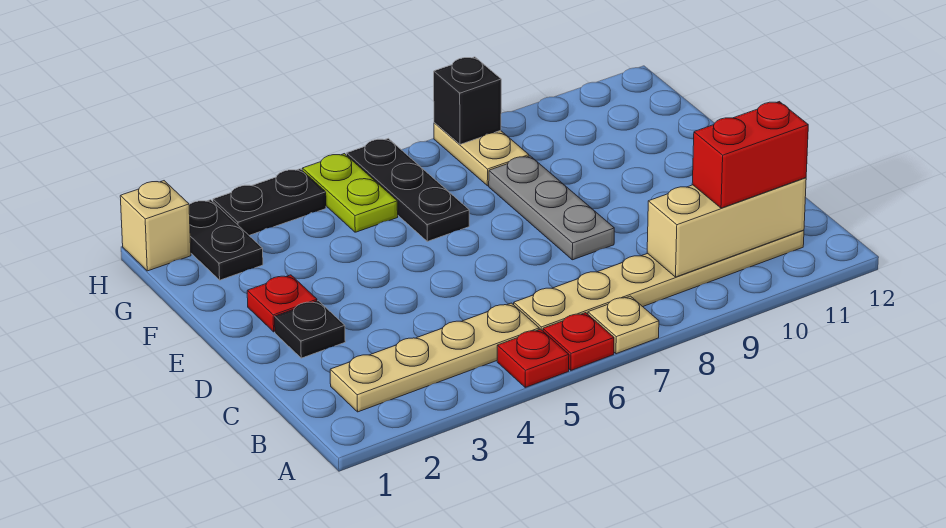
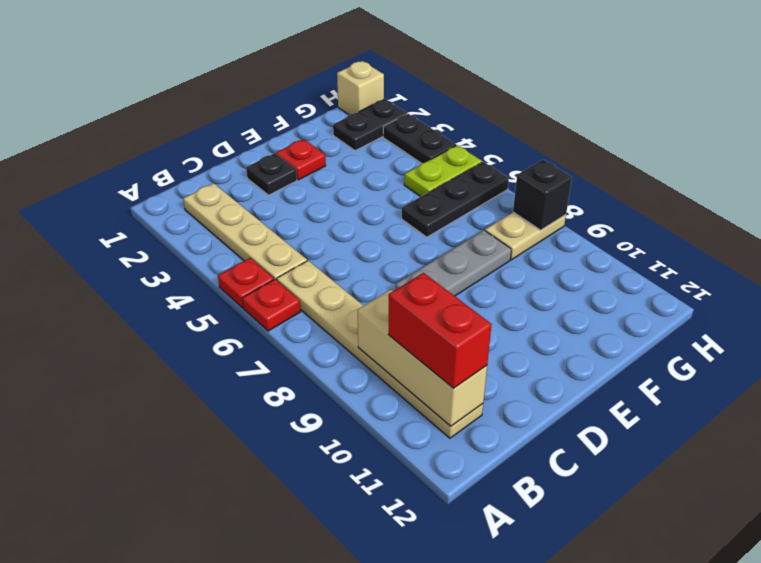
tan 1x1 plate [588,296,659,354] -> none

